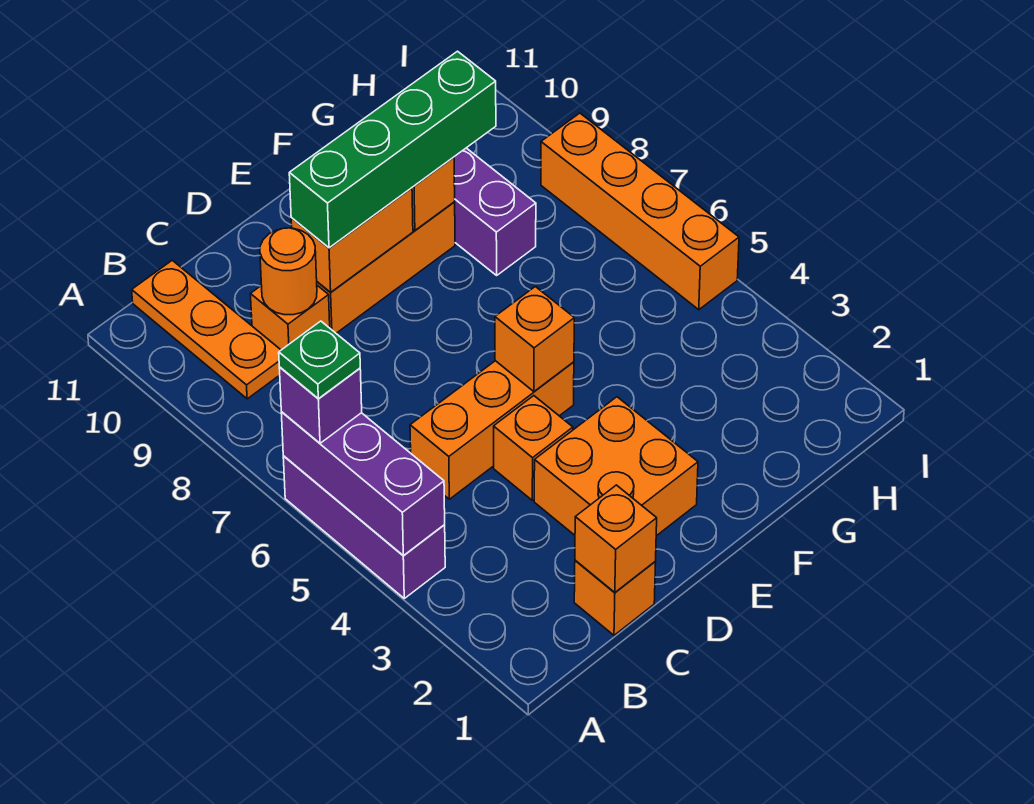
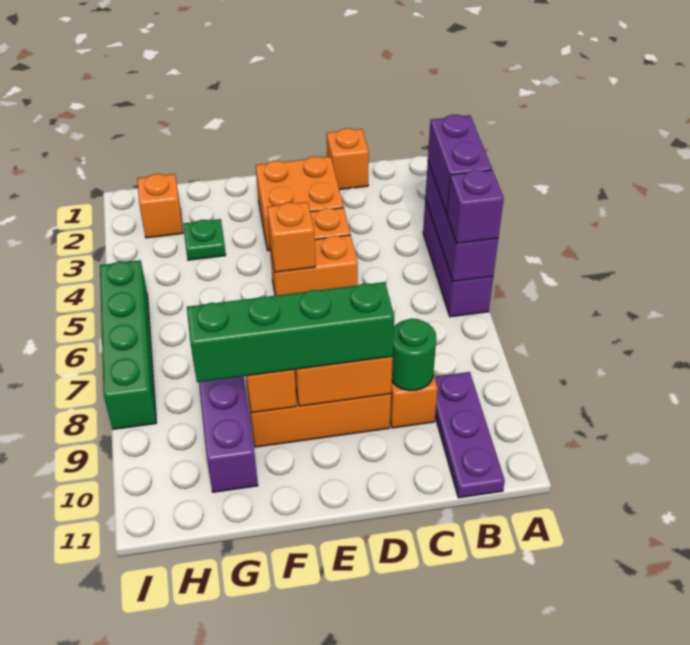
none -> purple 1x2 brick [428,115,492,214]
green 1x1 plate [279,321,360,399] -> green 1x1 plate moved to [183,219,226,260]
orange 1x3 plate [132,260,281,399] -> purple 1x3 plate [435,372,505,498]
orange 1x1 brick [575,485,657,592] -> orange 1x1 brick moved to [137,174,183,238]
orange 1x3 brick [410,361,574,499] -> orange 1x2 brick [270,235,358,296]
orange 1x1 round brick [260,228,317,315] -> green 1x1 round brick [392,319,436,391]
orange 1x4 brick [541,113,739,310] -> green 1x4 brick [100,260,156,429]

